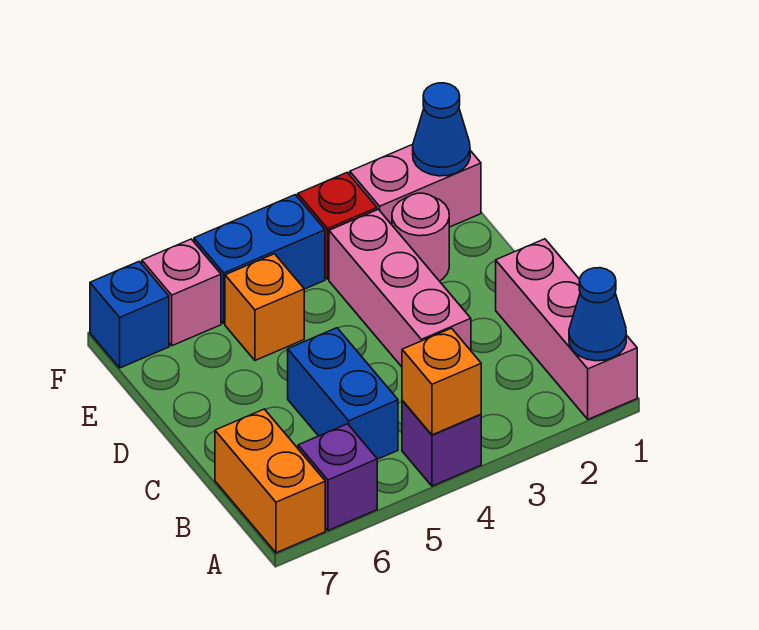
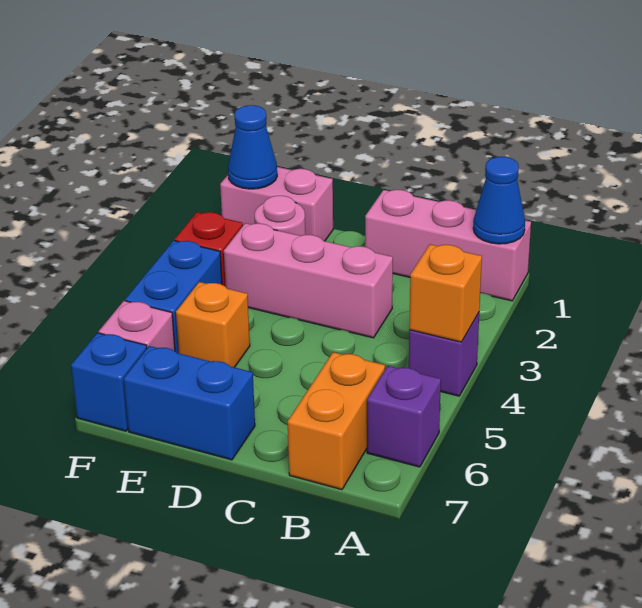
orange 1x2 brick [215,409,325,553] -> orange 1x2 brick turned to [288,352,385,490]
blue 1x2 brick [288,328,398,459] -> blue 1x2 brick moved to [124,346,255,460]
pink 1x2 brick [350,144,481,227] -> pink 1x2 brick turned to [220,167,333,241]

